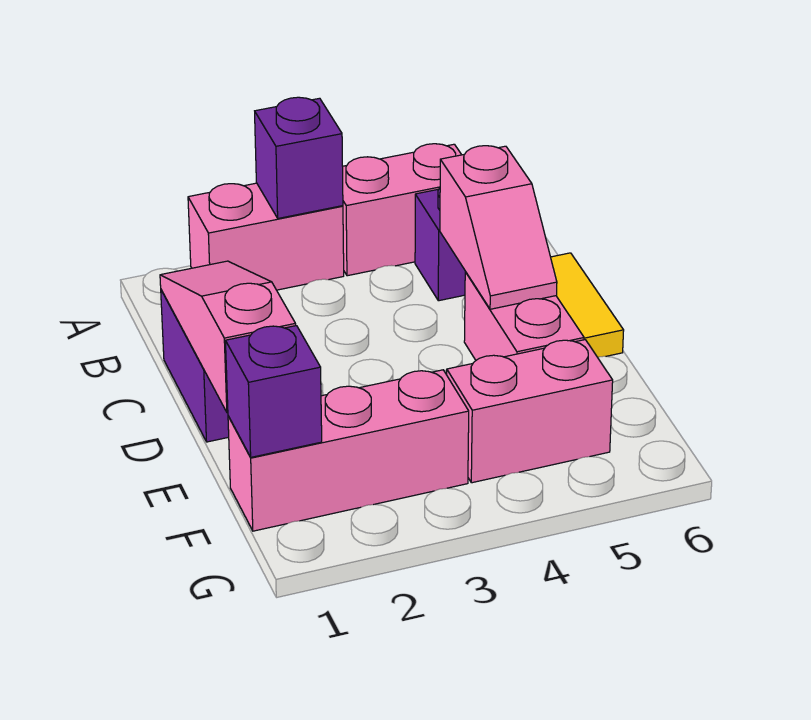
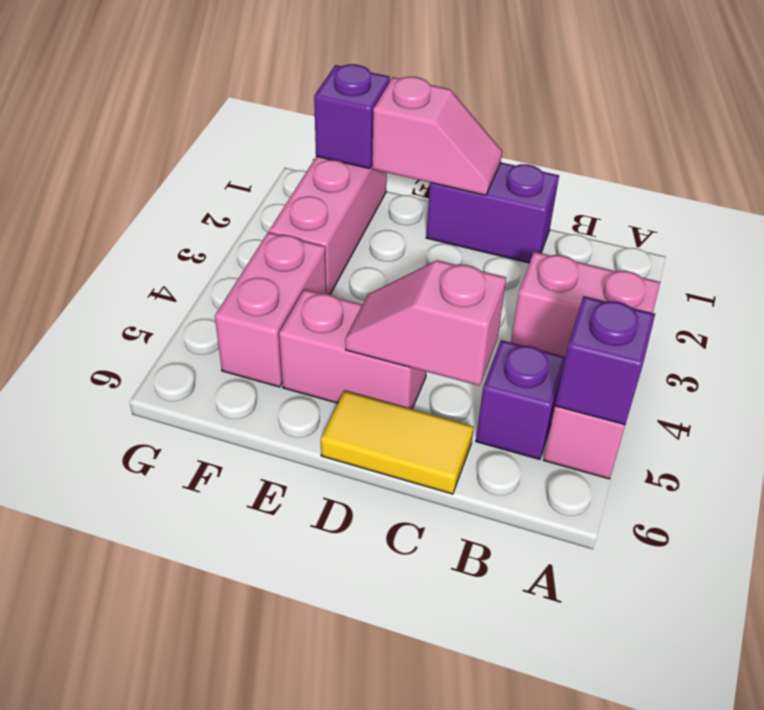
pink 1x2 brick [188,183,344,290] -> pink 1x2 brick turned to [511,252,660,357]
purple 1x1 brick [255,97,343,218] -> purple 1x1 brick moved to [555,296,655,425]
pink 1x3 slope [160,261,296,413] -> pink 1x2 slope [372,77,502,195]

